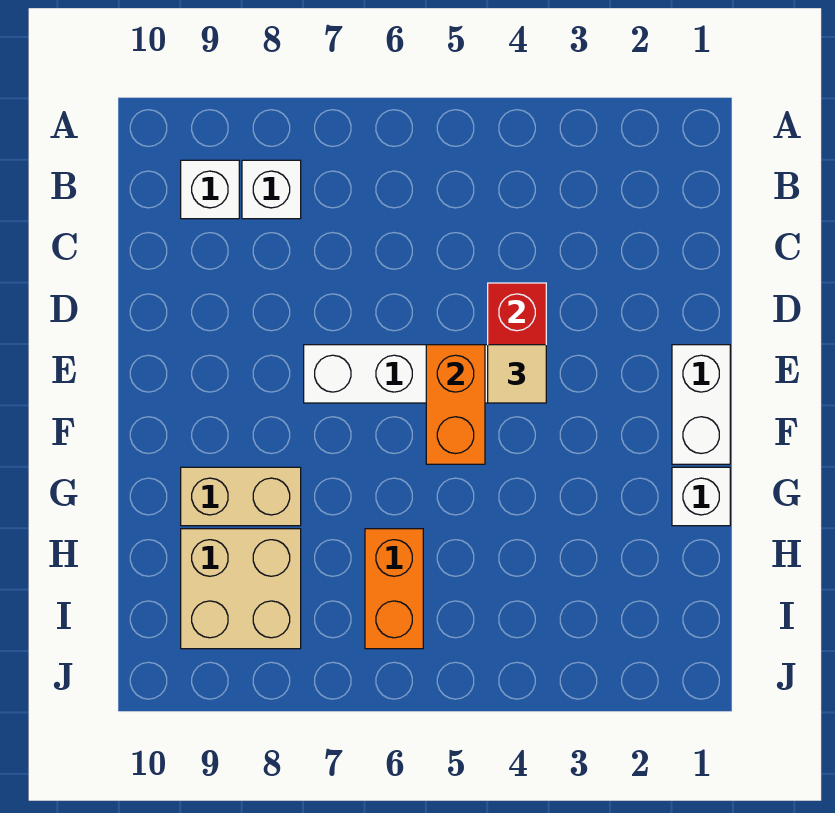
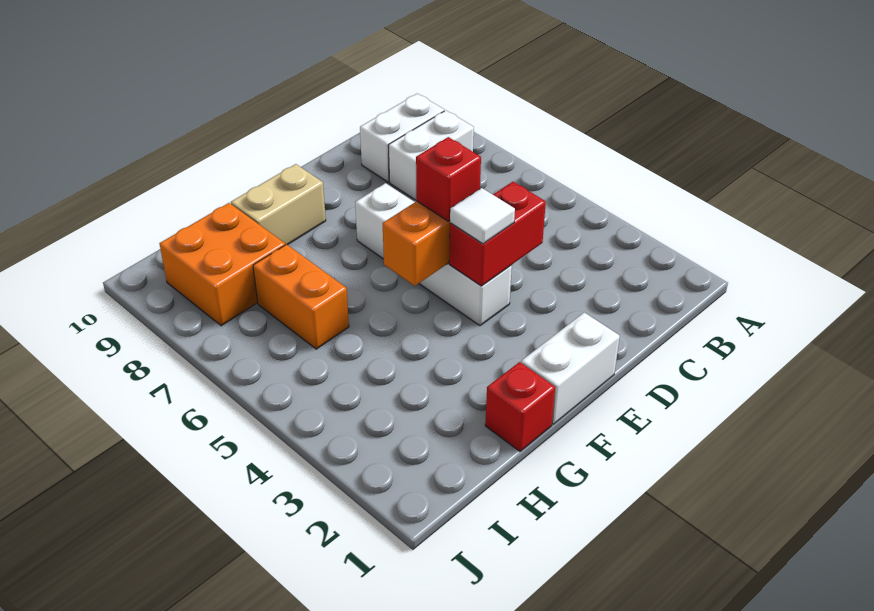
white 1x1 brick [242,160,301,219] -> white 1x2 brick [388,110,474,201]
white 1x1 brick [181,160,239,219] -> white 1x2 brick [360,94,444,182]
tan 1x1 tile [488,345,546,403] -> white 1x1 tile [450,188,515,244]
none -> red 1x1 brick [416,137,481,221]
white 1x1 brick [672,467,730,526] -> red 1x1 brick [485,362,555,451]
tan 1x2 brick [181,467,301,526] -> tan 1x2 brick turned to [231,164,326,245]
orange 1x2 brick [365,529,423,649] -> orange 1x2 brick turned to [253,244,349,349]
tan 2x2 brick [181,529,301,649] -> orange 2x2 brick [159,203,285,326]

